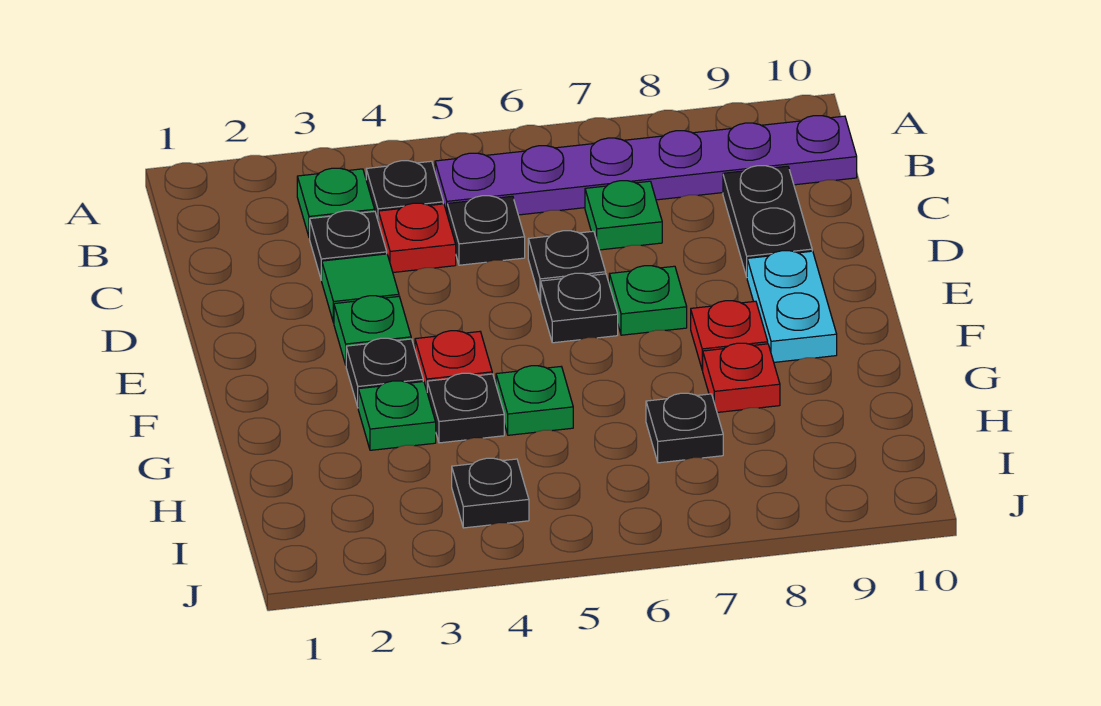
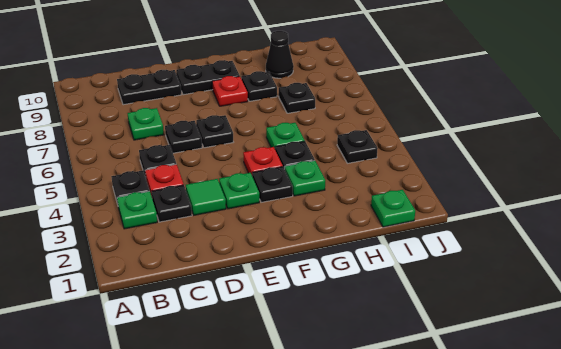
purple 1x6 plate [435,116,857,215] -> none
green 1x1 plate [609,266,687,335] -> green 1x1 plate moved to [371,190,415,227]
cyan 1x2 plate [747,251,837,362] -> black 1x2 plate [176,60,239,95]
red 1x1 plate [703,343,780,412] -> black 1x1 plate [241,71,277,101]
none -> black 1x1 cone [266,31,294,78]

